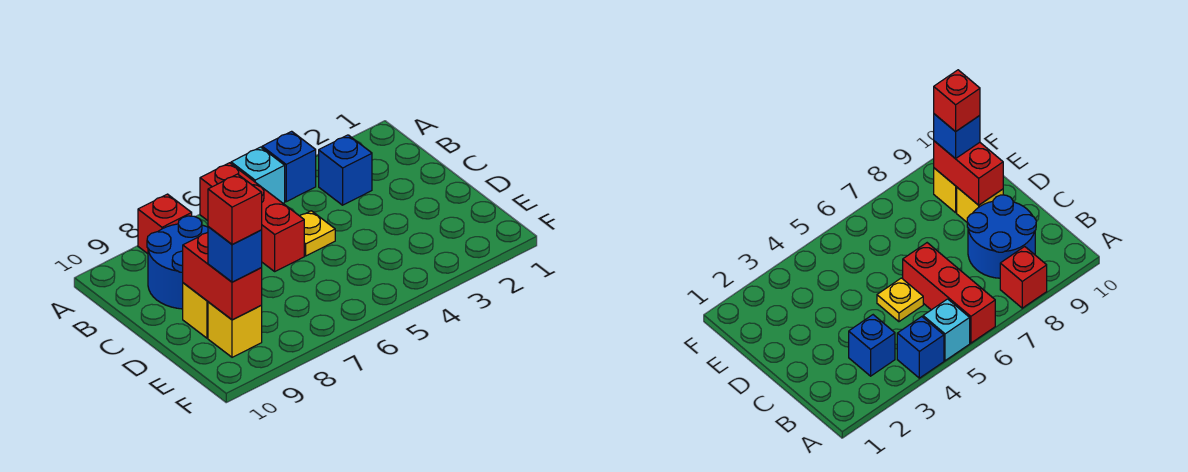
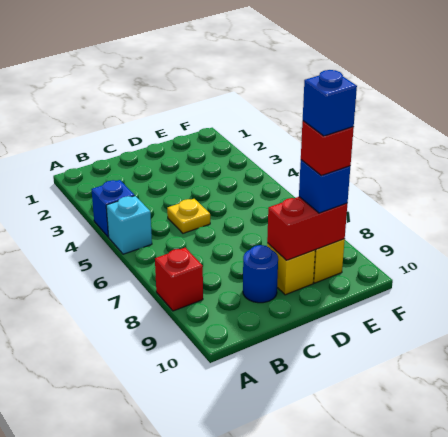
red 1x3 brick [200,163,304,271] -> none
blue 1x1 brick [319,135,372,205] -> blue 1x1 brick moved to [303,70,357,136]
blue 2x2 round brick [147,216,208,309] -> blue 1x1 round brick [243,245,278,303]

